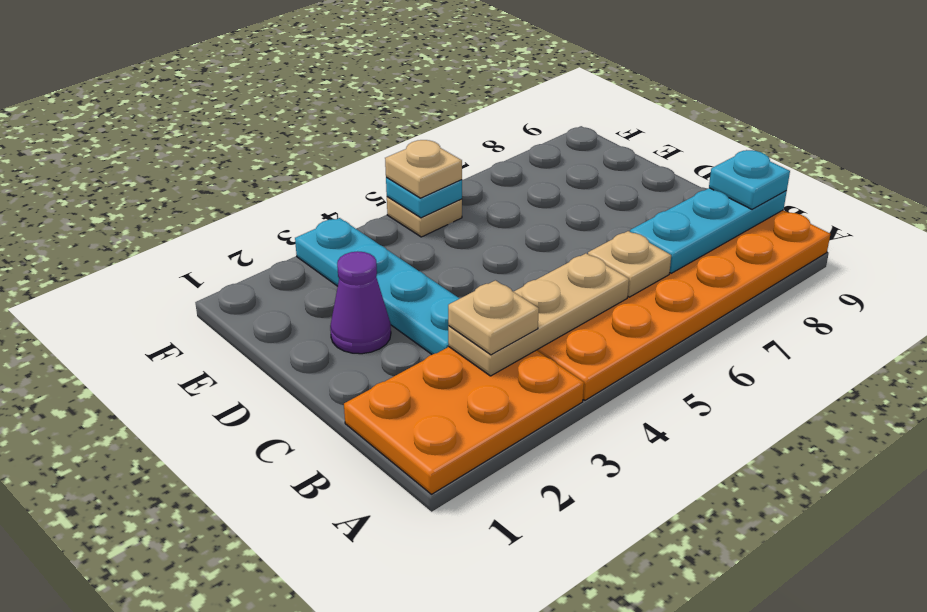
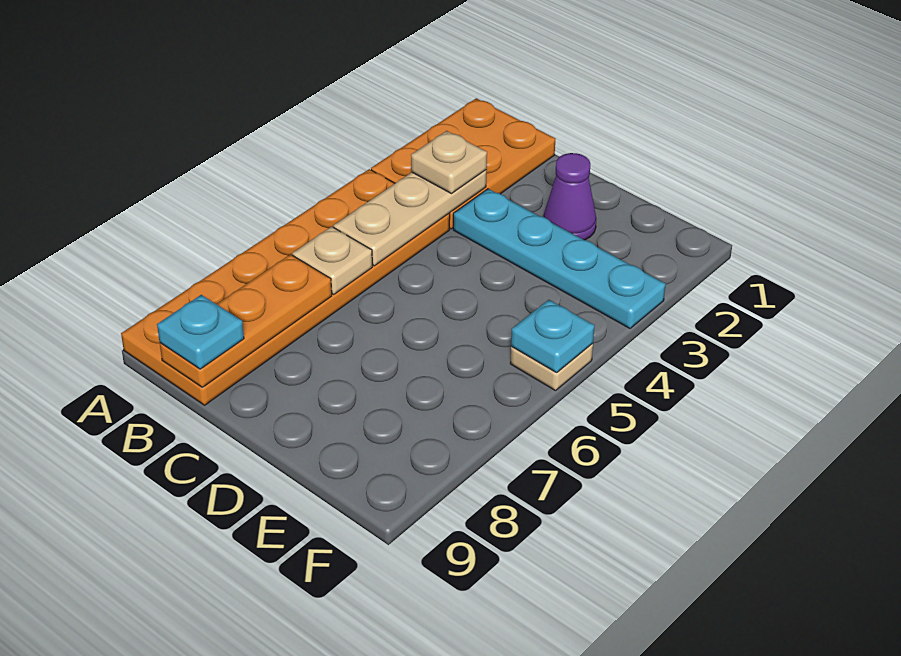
cyan 1x3 plate [630,188,787,273] -> orange 1x3 plate [160,254,332,387]
tan 1x1 plate [385,140,462,198] -> none

